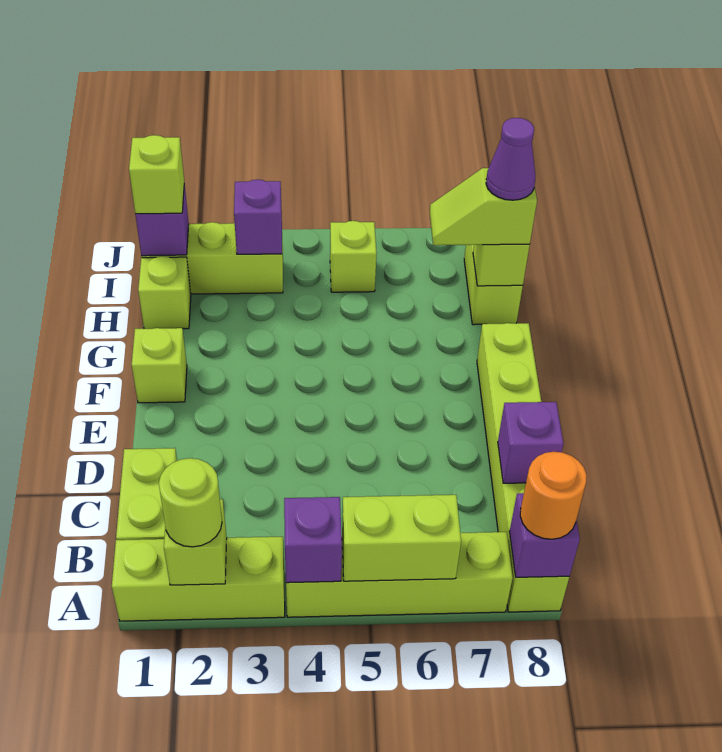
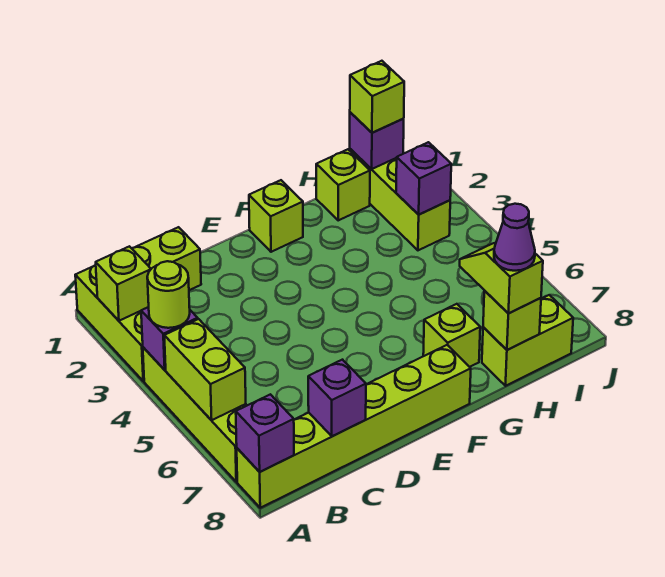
lime 1x1 round brick [159,458,222,547] -> lime 1x1 round brick moved to [147,261,190,328]
orange 1x1 round brick [520,452,587,539] -> none
lime 1x1 brick [330,221,377,292] -> lime 1x1 brick moved to [423,304,480,367]

